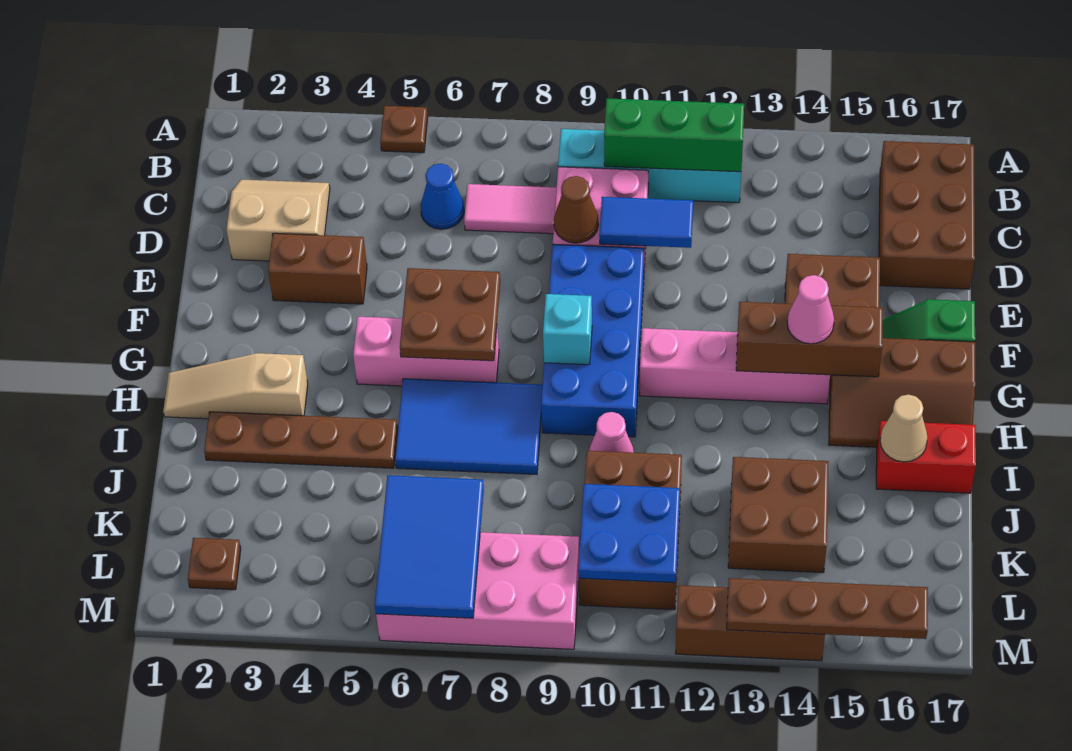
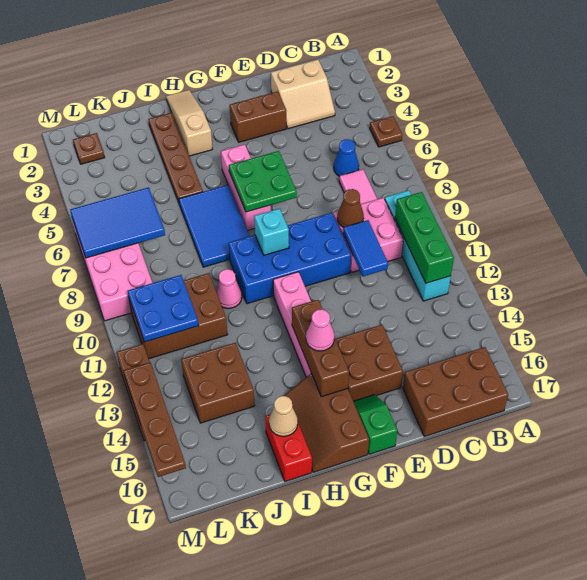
tan 2x2 slope [227,179,330,261] -> tan 2x2 slope turned to [271,60,335,129]
brown 1x2 brick [268,233,367,304] -> brown 1x2 brick turned to [230,92,286,142]
brown 2x2 plate [400,268,500,361] -> green 2x2 plate [229,151,297,212]

